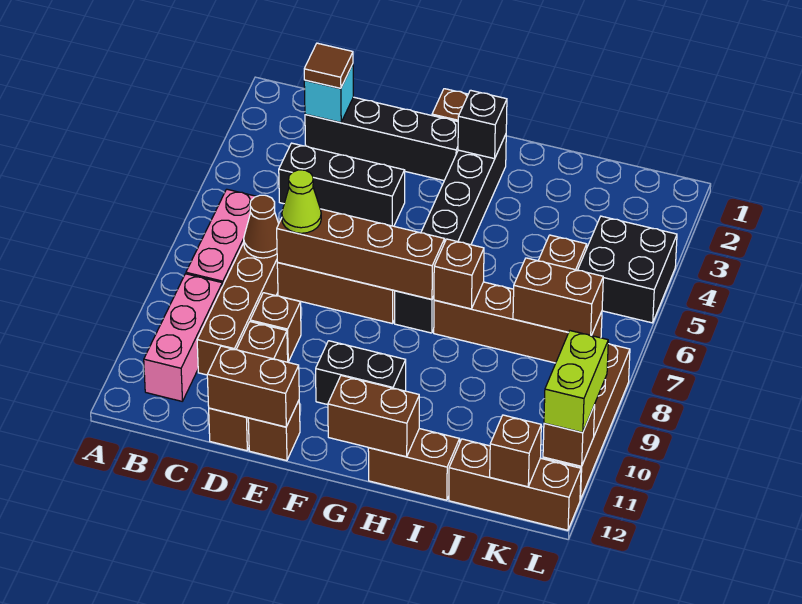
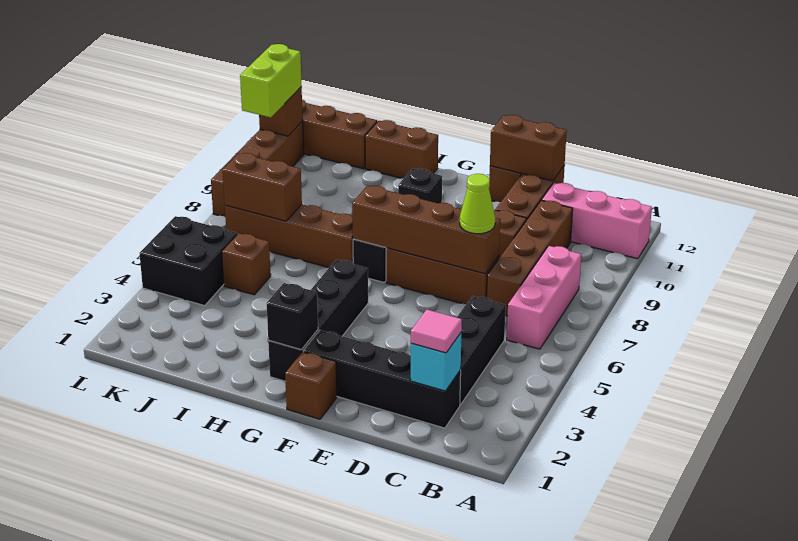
pink 1x3 brick [144,274,222,401] -> pink 1x3 brick turned to [542,183,652,259]
brown 1x1 tile [304,43,353,88] -> pink 1x1 tile [411,310,462,353]
black 1x3 brick [279,143,405,226] -> black 1x3 brick turned to [457,296,506,405]
brown 1x1 cone [244,195,279,258] -> none
black 1x2 brick [316,341,406,405] -> black 1x1 brick [398,168,442,203]
brown 1x2 brick [328,376,419,457] -> none
brown 1x1 brick [434,239,484,309] -> none
brown 1x1 brick [490,415,541,487] -> none

